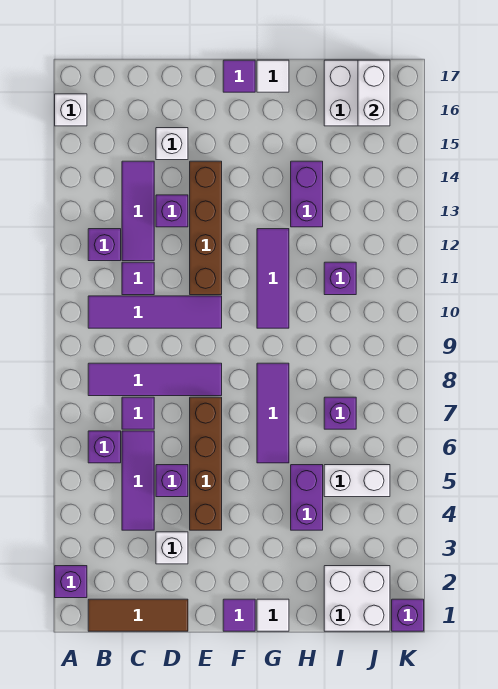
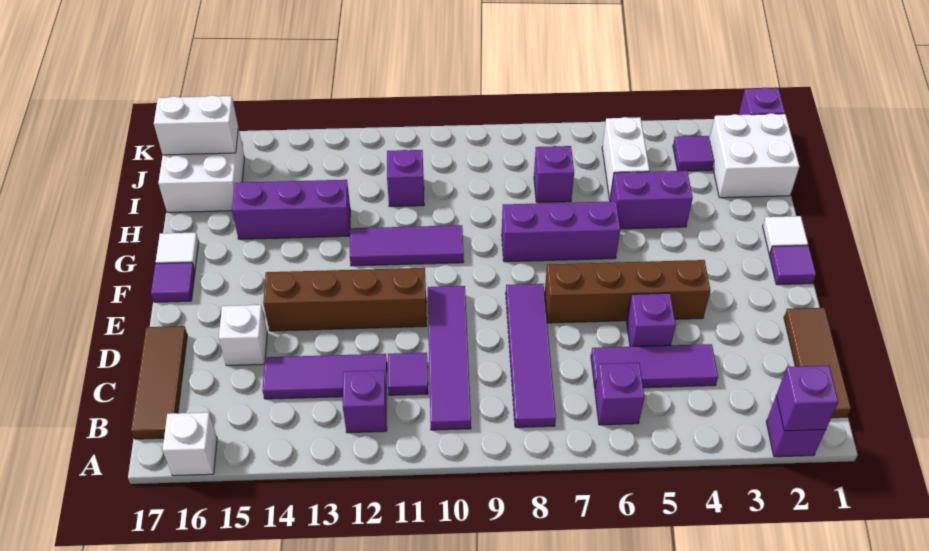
none -> brown 1x3 tile [131,326,187,439]
purple 1x1 tile [122,397,154,429] -> purple 1x1 tile moved to [673,136,714,171]
white 1x1 brick [156,532,188,564] -> none
purple 1x1 brick [156,195,188,227] -> purple 1x1 brick moved to [776,365,838,431]
purple 1x3 tile [257,363,289,463] -> purple 1x3 brick [502,201,620,262]
purple 1x2 brick [291,161,323,227] -> purple 1x3 brick [232,180,350,239]

